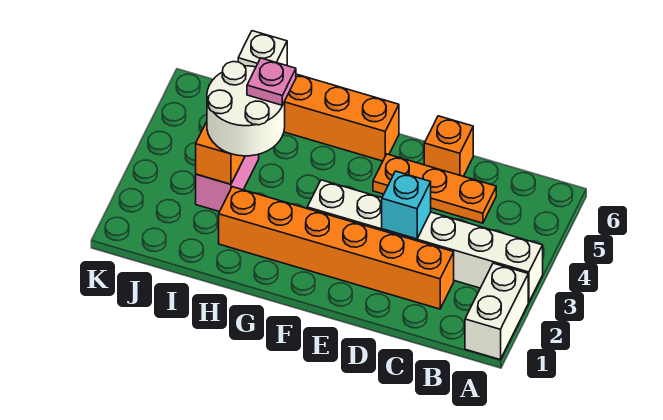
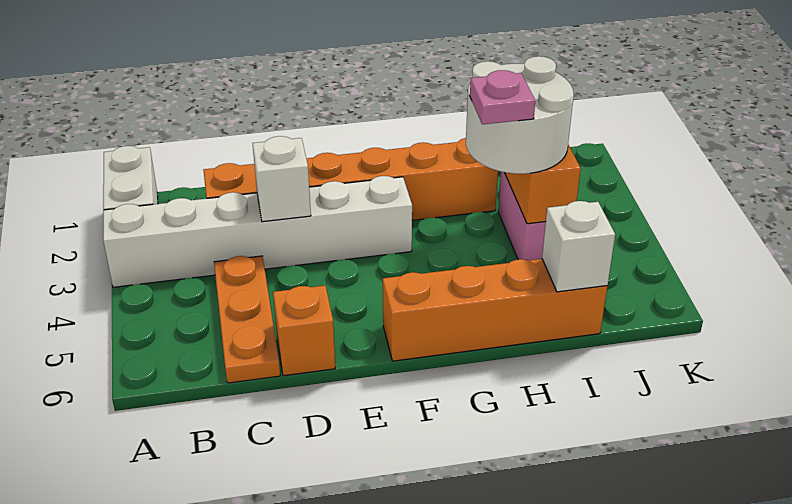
orange 1x3 plate [373,154,496,223] -> orange 1x3 plate turned to [214,256,280,383]
cyan 1x1 brick [382,171,431,239] -> white 1x1 brick [253,136,311,222]

